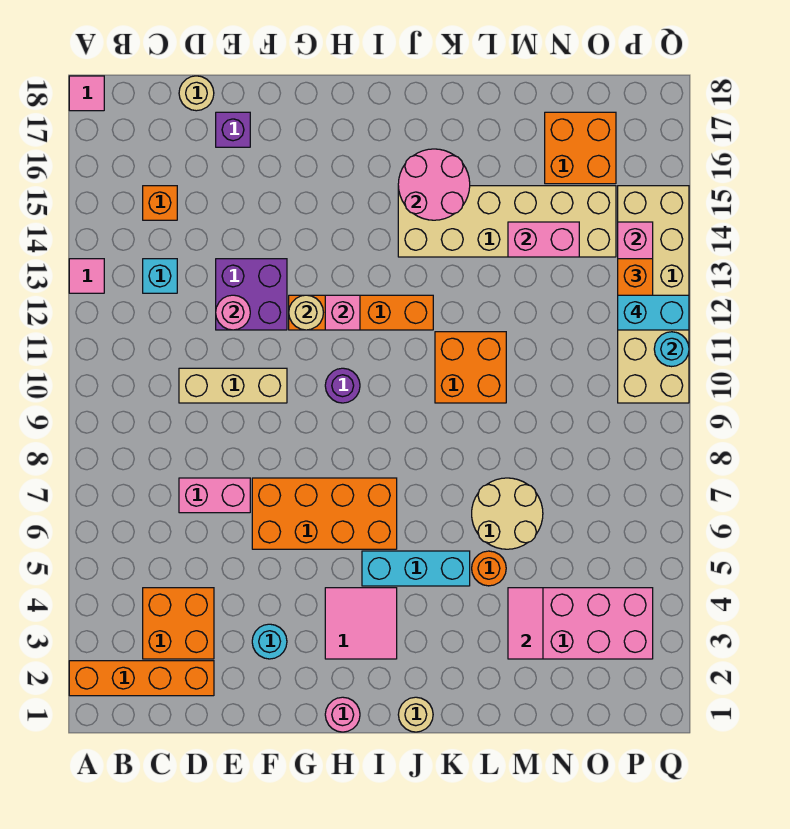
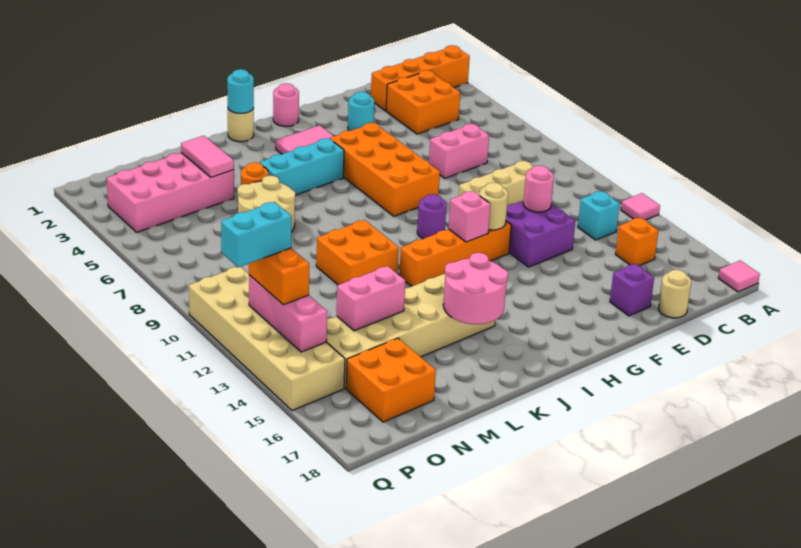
orange 2x4 brick [252,478,397,549] -> orange 2x4 brick turned to [330,123,440,216]
cyan 1x1 round brick [654,332,689,367] -> cyan 1x1 round brick moved to [227,69,254,114]

